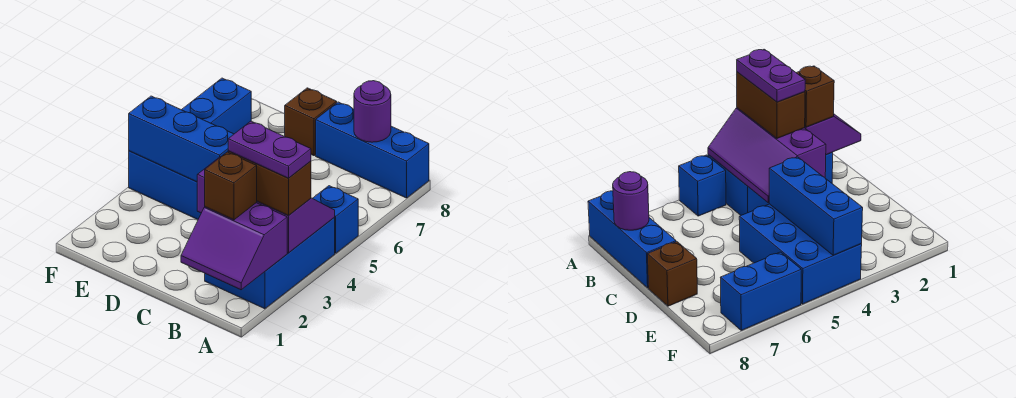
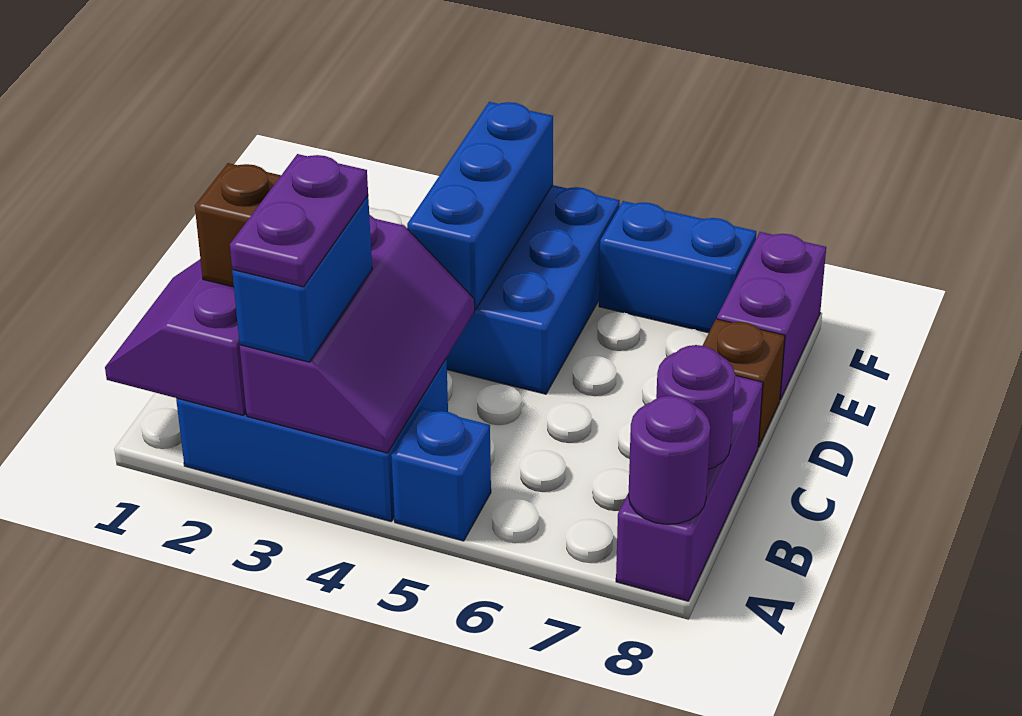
brown 1x2 brick [228,151,311,216] -> blue 1x2 brick [232,196,372,362]
blue 1x3 brick [316,102,429,198] -> purple 1x3 brick [616,375,763,601]
none -> purple 1x1 round brick [629,396,710,524]
none -> purple 1x2 brick [717,232,826,400]

